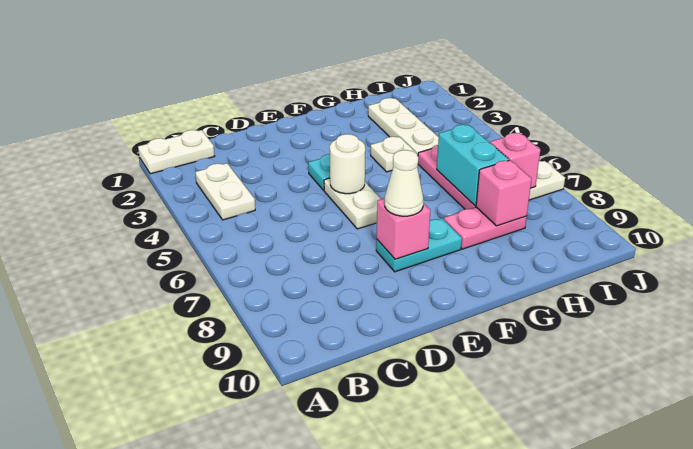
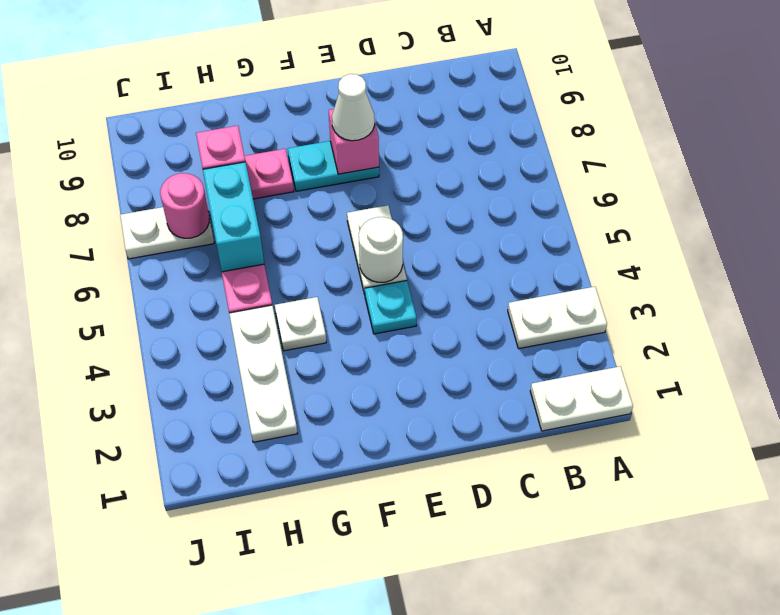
white 1x2 plate [195,163,255,220] -> white 1x2 plate turned to [508,287,607,349]
pink 1x1 brick [490,133,540,188] -> pink 1x1 round brick [160,173,209,238]

